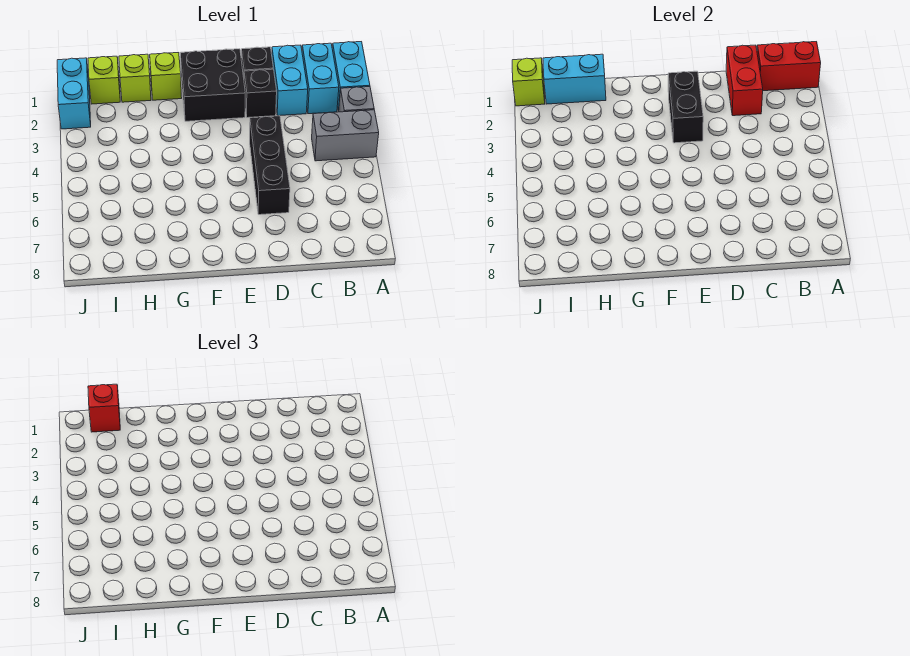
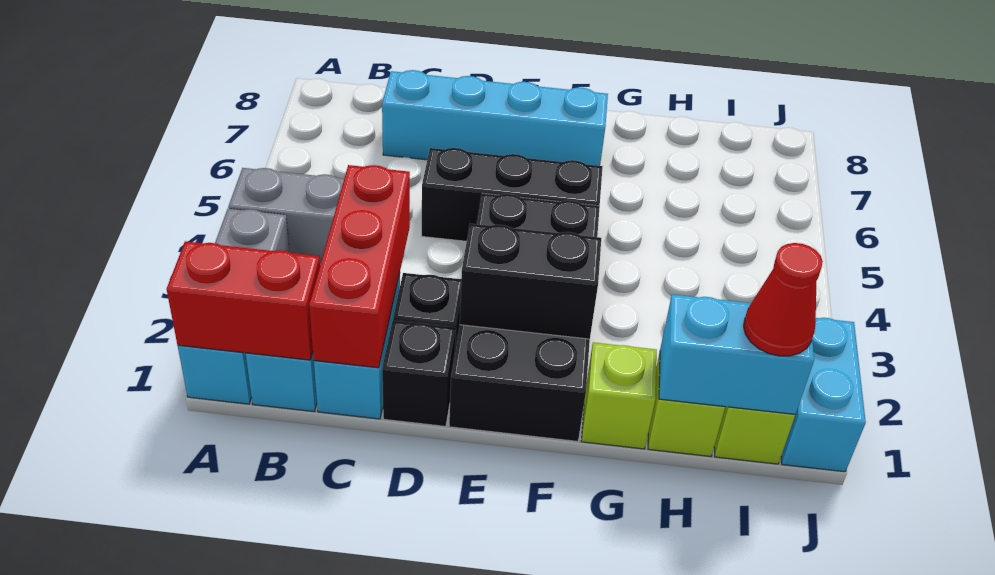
red 1x2 brick [726,45,763,116] -> red 1x3 brick [309,165,410,368]
none -> cyan 1x4 brick [382,70,608,166]
black 1x3 brick [250,116,290,215] -> black 1x3 brick turned to [422,148,603,241]
black 2x2 brick [180,49,245,121] -> black 2x4 brick [449,193,600,441]
black 1x2 brick [668,71,703,143] -> black 1x2 brick turned to [460,224,601,339]
red 1x1 brick [88,384,120,432] -> red 1x1 cone [744,243,823,356]
lime 1x1 brick [512,58,545,106] -> none

